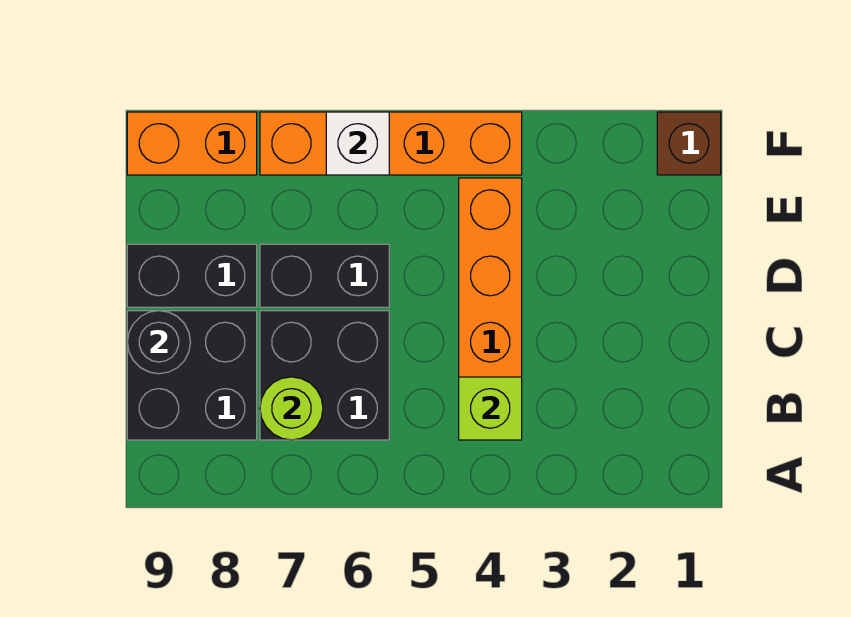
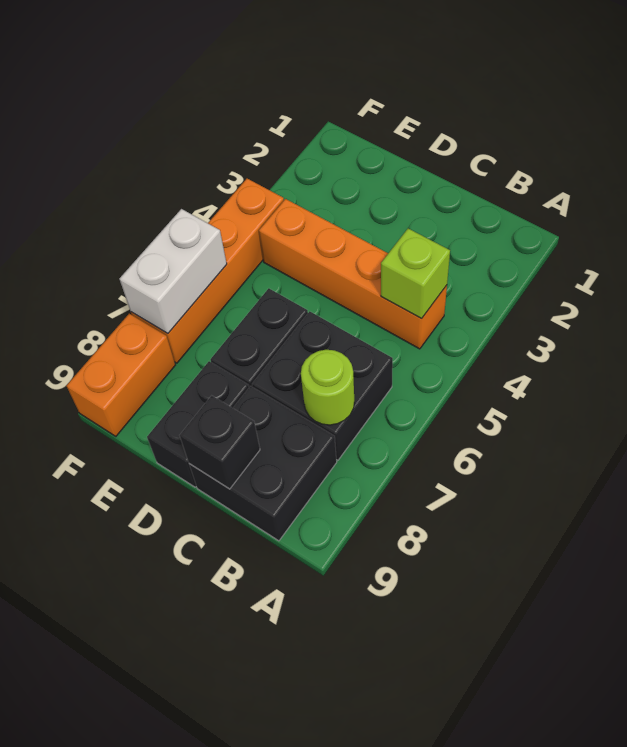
black 1x1 round brick [127,311,190,374] -> black 1x1 brick [180,396,260,489]
brown 1x1 brick [657,112,721,175] -> none
white 1x1 brick [326,112,389,175] -> white 1x2 brick [119,209,227,334]

